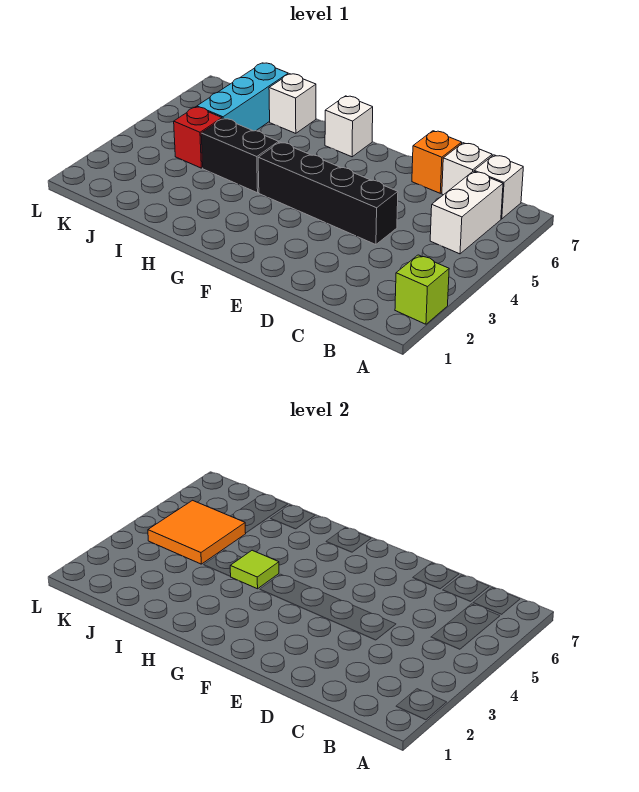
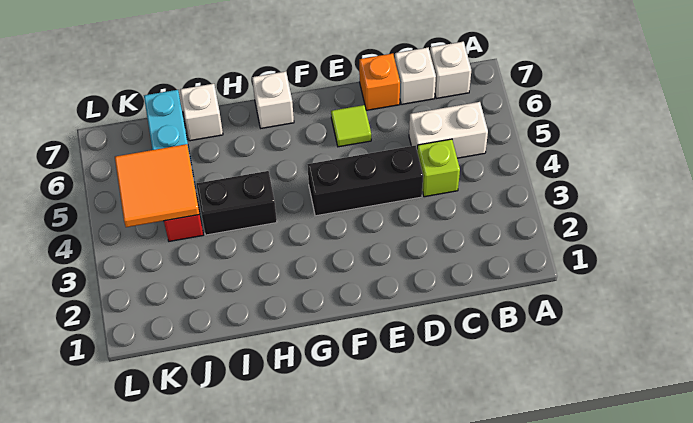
lime 1x1 brick [395,255,449,324] -> lime 1x1 brick moved to [417,139,460,197]
white 1x2 brick [430,171,503,254] -> white 1x2 brick turned to [409,102,488,158]
black 1x4 brick [258,142,398,245] -> black 1x3 brick [307,145,423,216]
lime 1x1 tile [230,550,279,589] -> lime 1x1 tile moved to [331,105,371,147]

